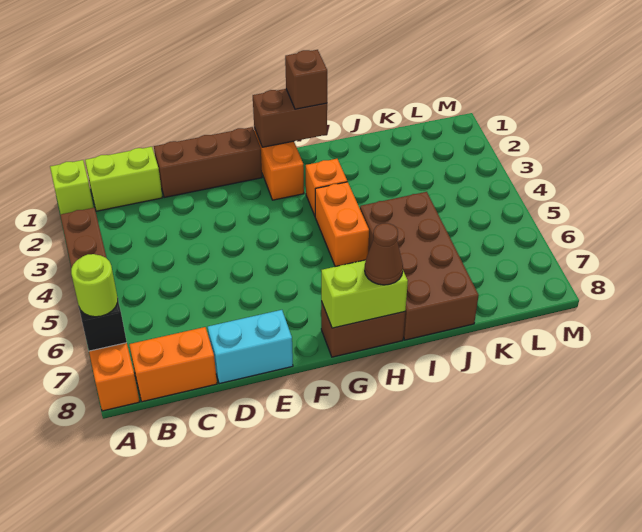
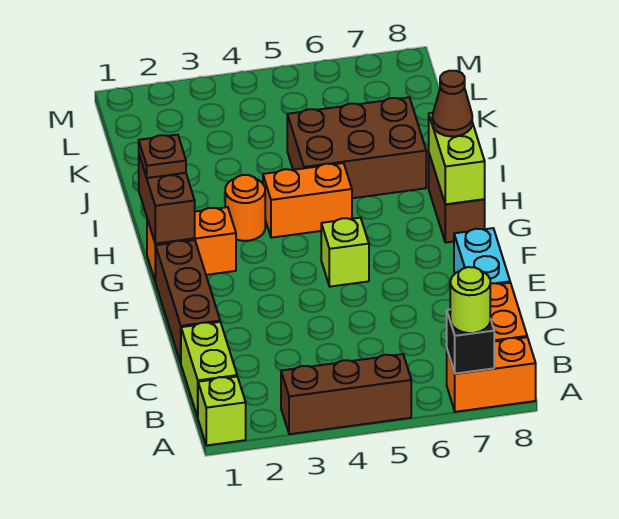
none -> lime 1x1 brick [321,218,369,287]
brown 1x1 brick [285,50,327,109] -> brown 1x1 plate [139,135,186,178]
orange 1x1 brick [306,159,347,216] -> orange 1x1 round brick [225,175,265,241]
brown 2x4 brick [360,192,479,340] -> brown 2x3 brick [287,97,426,198]

